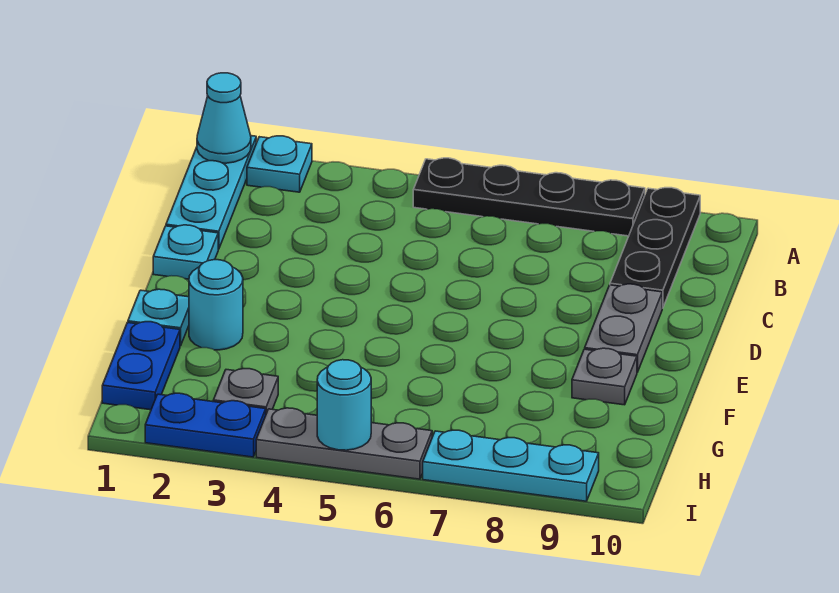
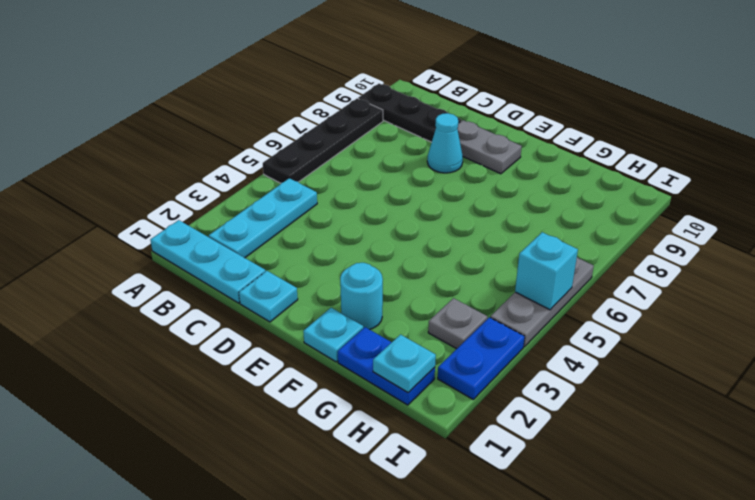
cyan 1x1 cone [197,73,251,163] -> cyan 1x1 cone moved to [427,113,463,173]
cyan 1x1 plate [247,136,312,192] -> cyan 1x1 plate moved to [373,335,436,393]
grey 1x1 plate [572,348,637,405] -> none
cyan 1x1 round brick [317,360,371,450] -> cyan 1x1 brick [515,232,578,310]
cyan 1x3 plate [423,430,599,501] -> cyan 1x3 plate moved to [209,178,317,258]

